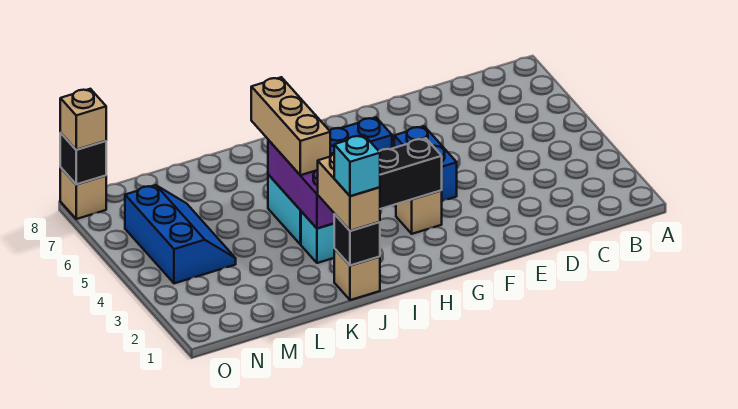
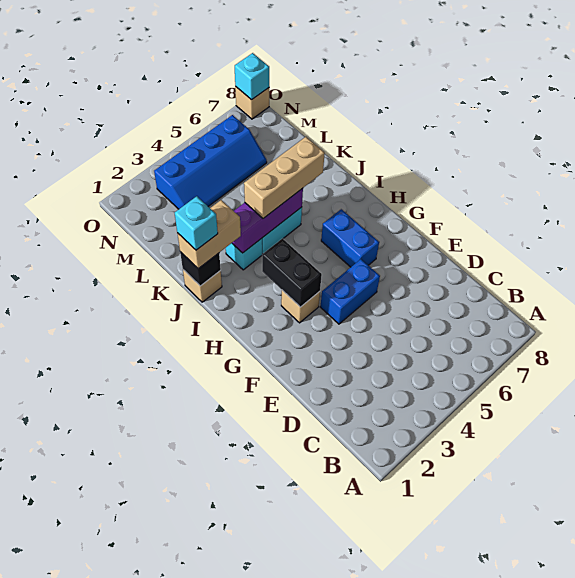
blue 2x3 slope [125,185,236,283] -> blue 2x4 slope [154,115,267,209]
black 1x1 brick [60,133,106,184] -> cyan 1x1 brick [235,53,269,100]
tan 1x1 brick [60,89,106,150] -> none

